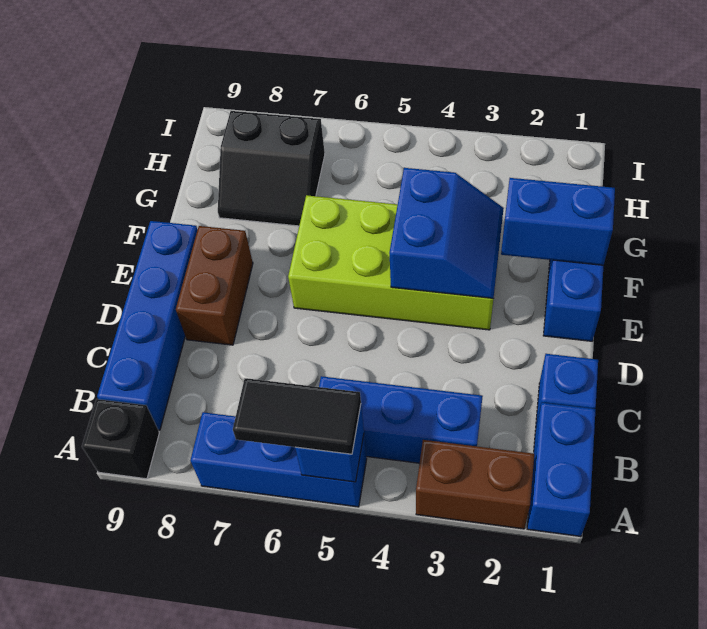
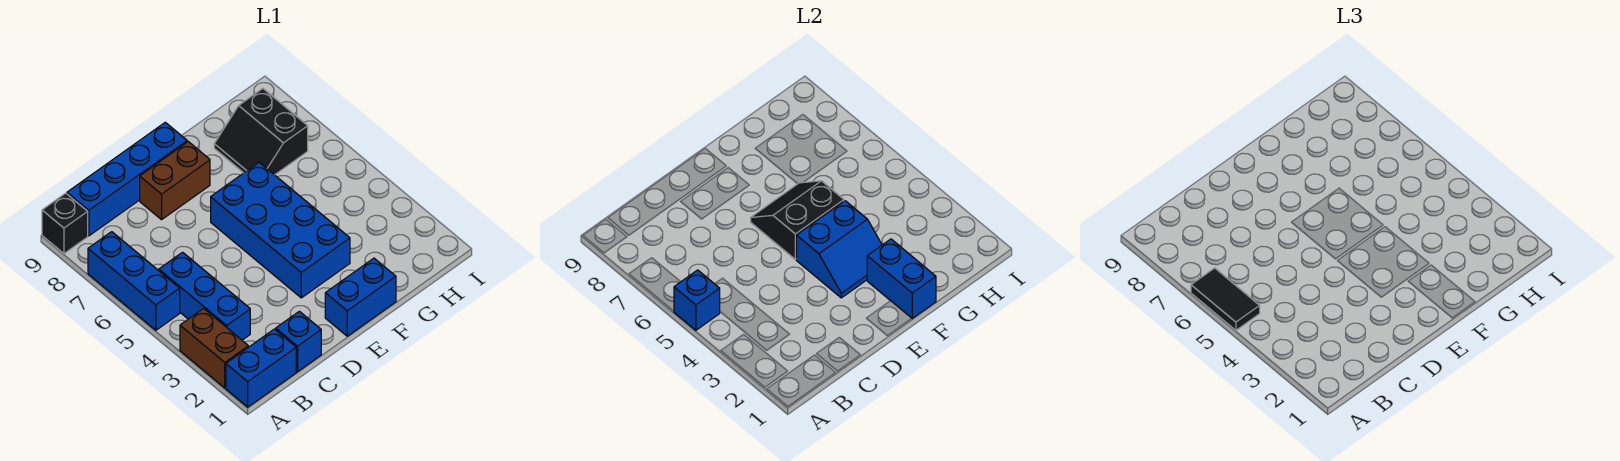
lime 2x4 brick [288,195,493,330] -> blue 2x4 brick [211,162,350,298]
none -> black 2x2 slope [751,181,844,259]

